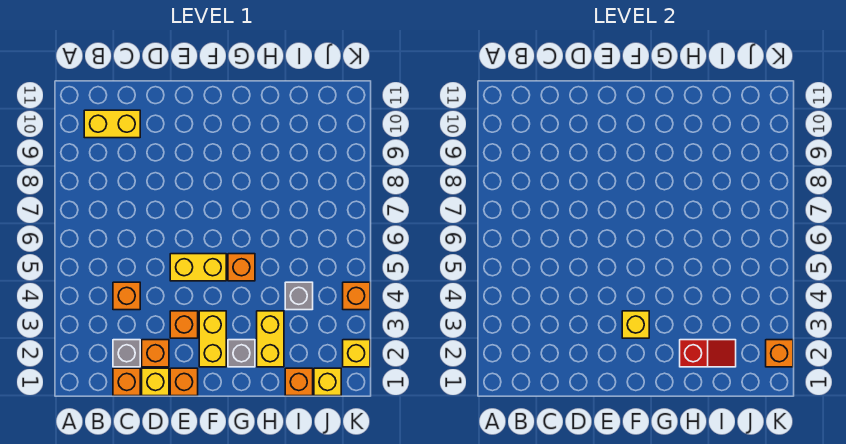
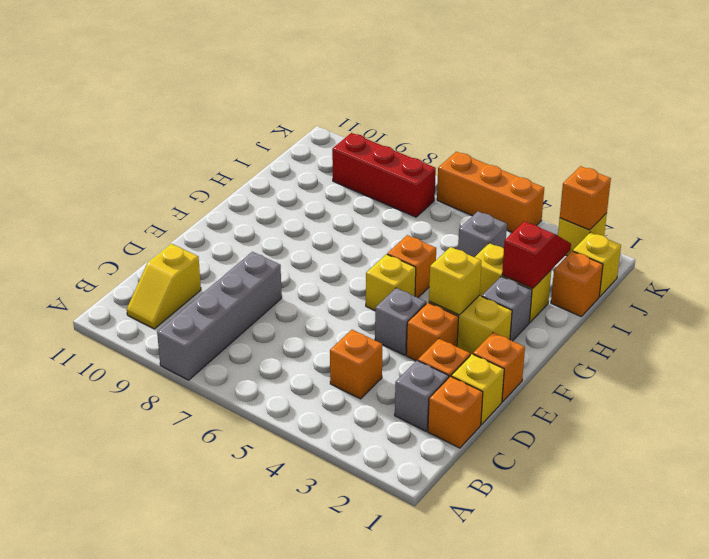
none -> grey 1x4 brick [157,252,282,380]
yellow 1x2 brick [84,110,140,138] -> yellow 1x2 slope [127,244,201,329]
none -> grey 1x1 brick [375,288,426,355]
yellow 1x2 brick [170,254,226,281] -> yellow 1x1 brick [366,254,416,310]
none -> red 1x3 brick [332,133,436,217]
orange 1x1 brick [343,282,370,310] -> orange 1x3 brick [437,152,544,232]

